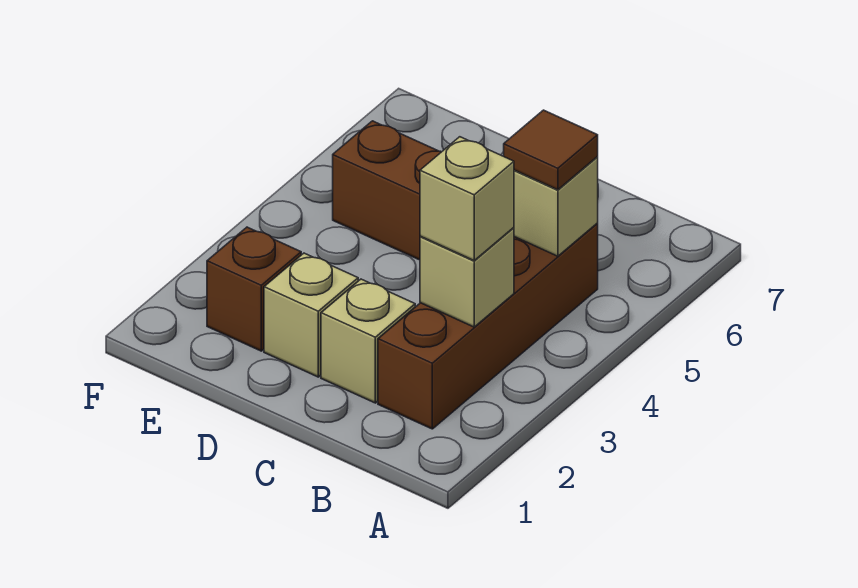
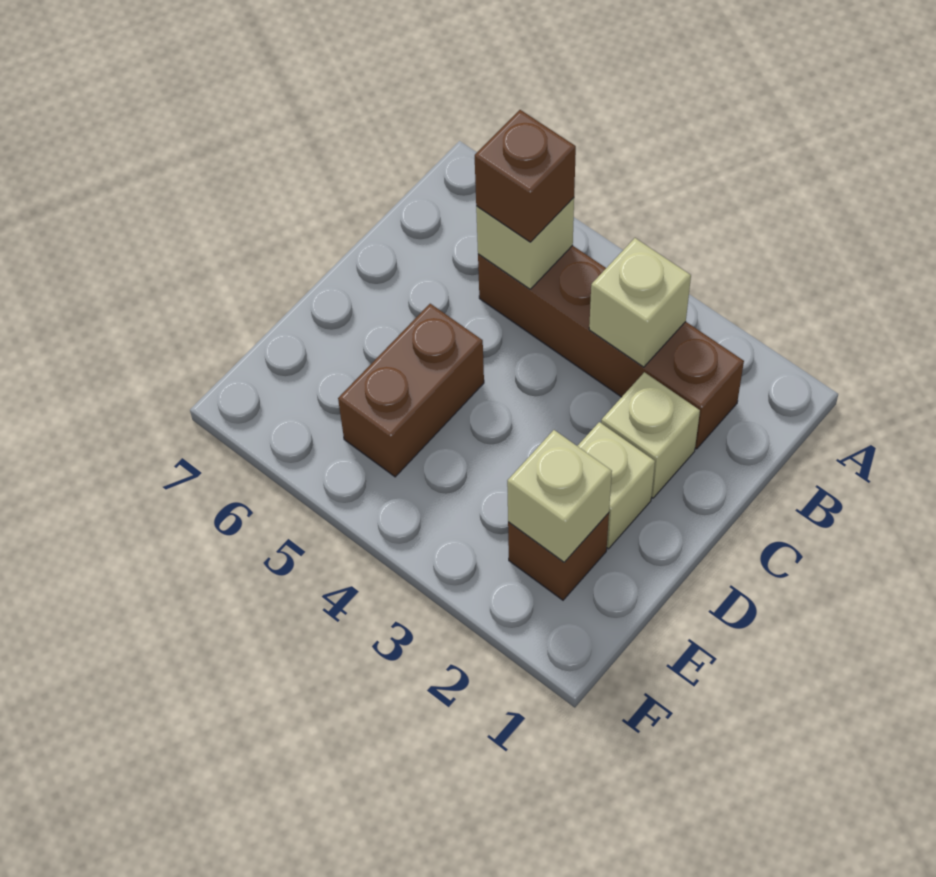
tan 1x1 brick [420,137,514,260] -> tan 1x1 brick moved to [507,430,612,562]
brown 1x1 tile [504,110,598,190] -> brown 1x1 brick [475,110,576,242]

